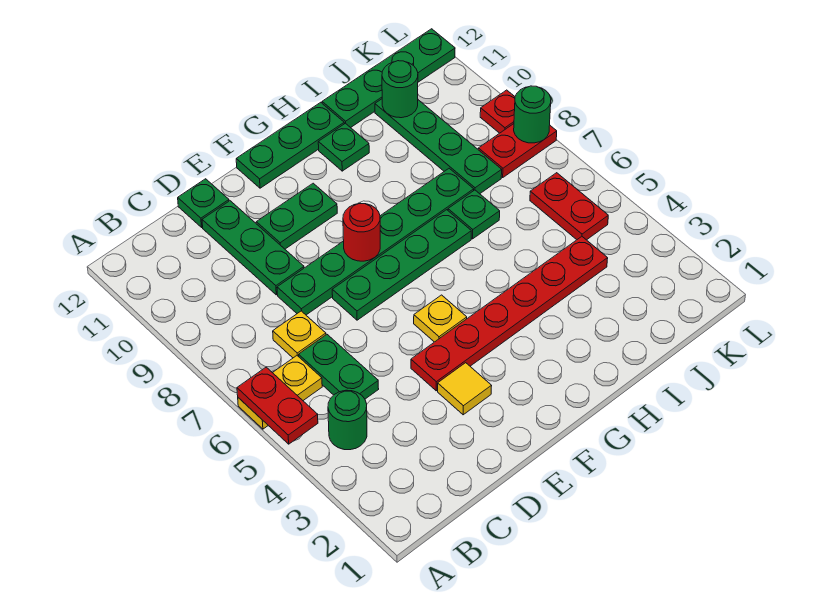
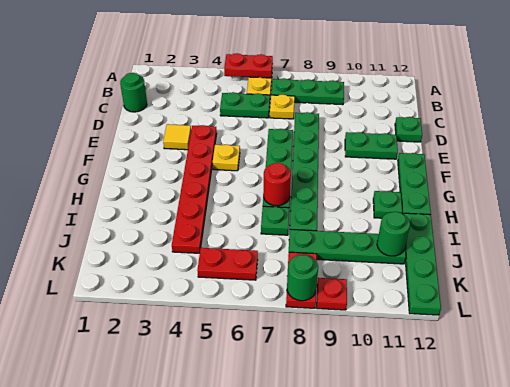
green 1x1 round brick [328,390,367,450] -> green 1x1 round brick moved to [120,73,147,112]
green 1x3 plate [202,201,304,295] -> green 1x3 plate moved to [271,78,344,105]
green 1x2 plate [256,183,337,249] -> green 1x2 plate turned to [345,132,398,159]
red 1x1 round brick [343,203,380,261] -> red 1x1 round brick moved to [263,163,291,206]

